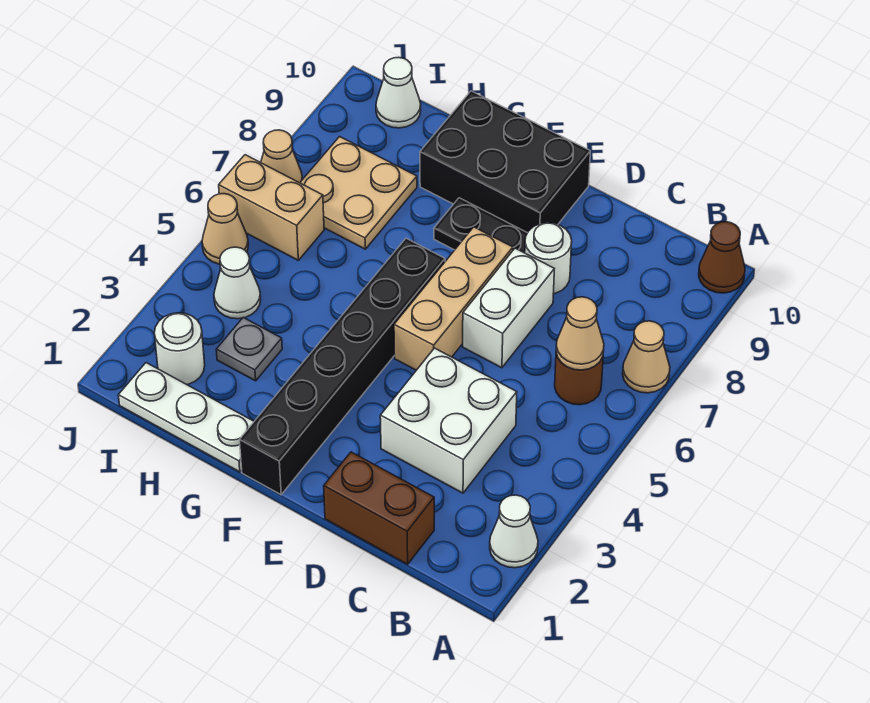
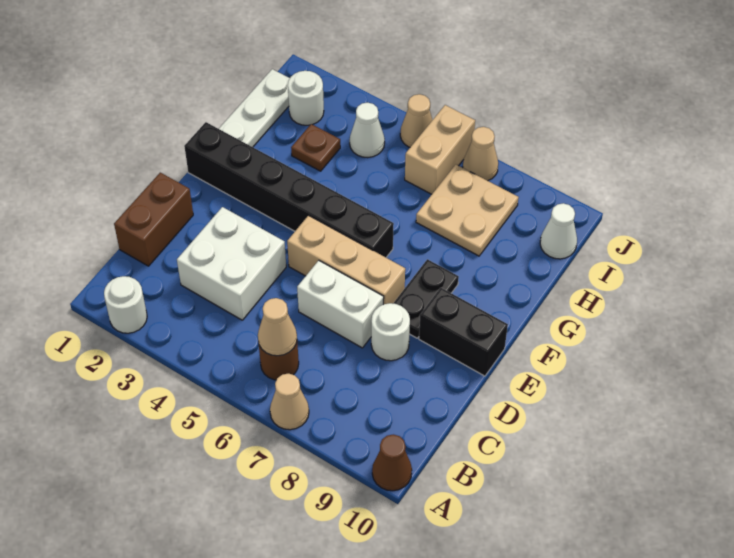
white 1x1 cone [490,495,538,568] -> white 1x1 round brick [104,276,147,333]
black 2x3 brick [420,91,590,233] -> black 1x2 brick [419,288,508,376]
grey 1x1 plate [216,318,282,381] -> brown 1x1 plate [291,124,340,171]

